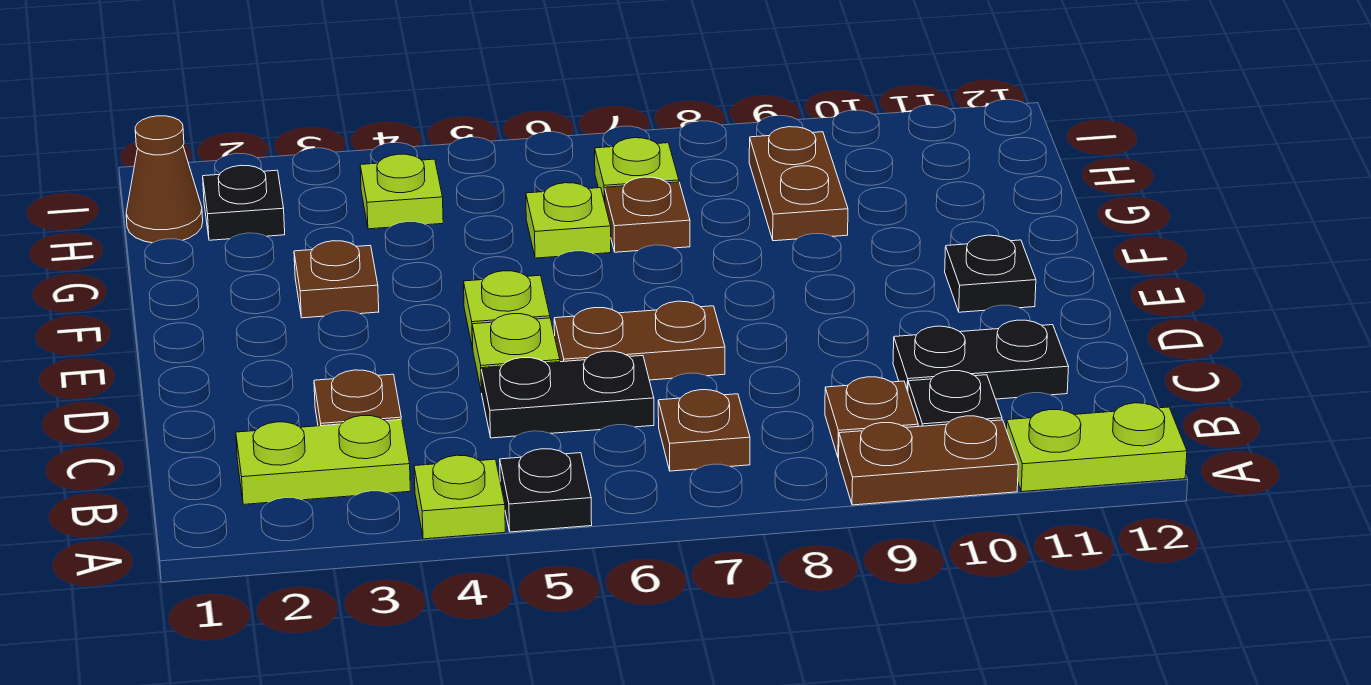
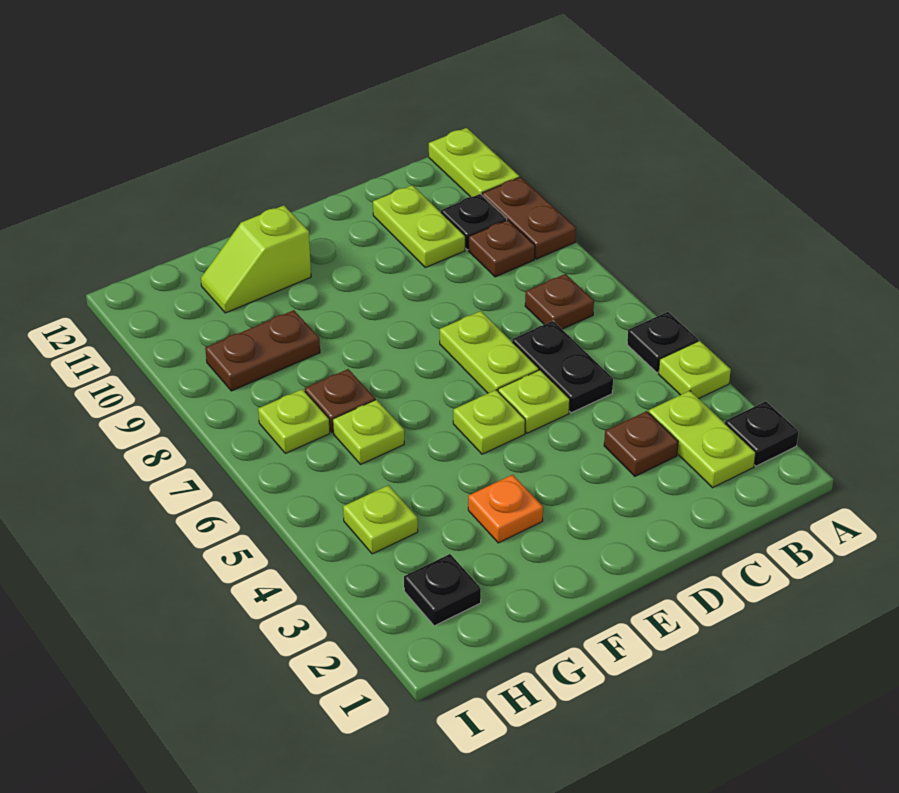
black 1x2 plate [893,320,1069,399] -> lime 1x2 plate [373,185,465,268]
brown 1x2 plate [554,301,725,380] -> lime 1x2 plate [440,311,539,393]
black 1x1 plate [945,235,1036,312] -> black 1x1 plate moved to [725,401,799,466]
brown 1x1 plate [294,241,379,318] -> orange 1x1 plate [468,475,543,543]
none -> lime 1x2 slope [201,205,311,313]
brown 1x1 cone [126,116,203,243] -> none

